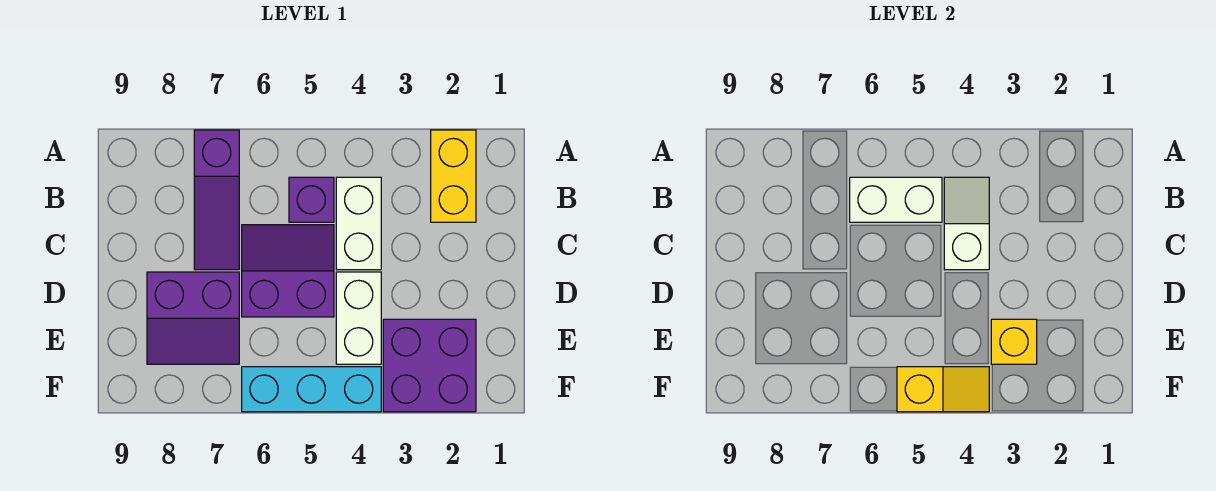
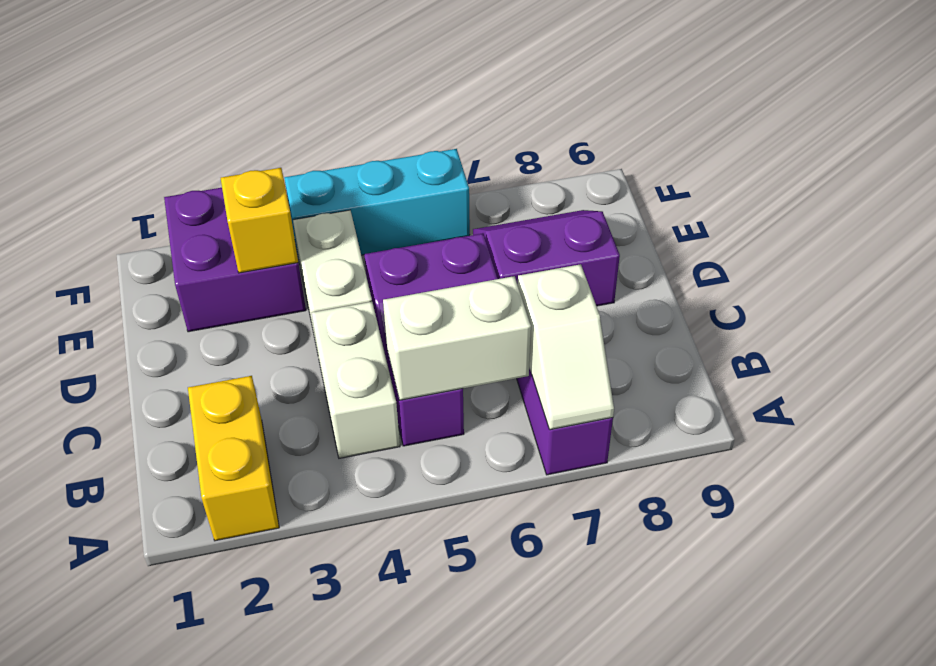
white 1x2 slope [944,177,989,270] -> white 1x2 slope moved to [518,264,614,430]
yellow 1x2 slope [897,367,989,412] -> none

